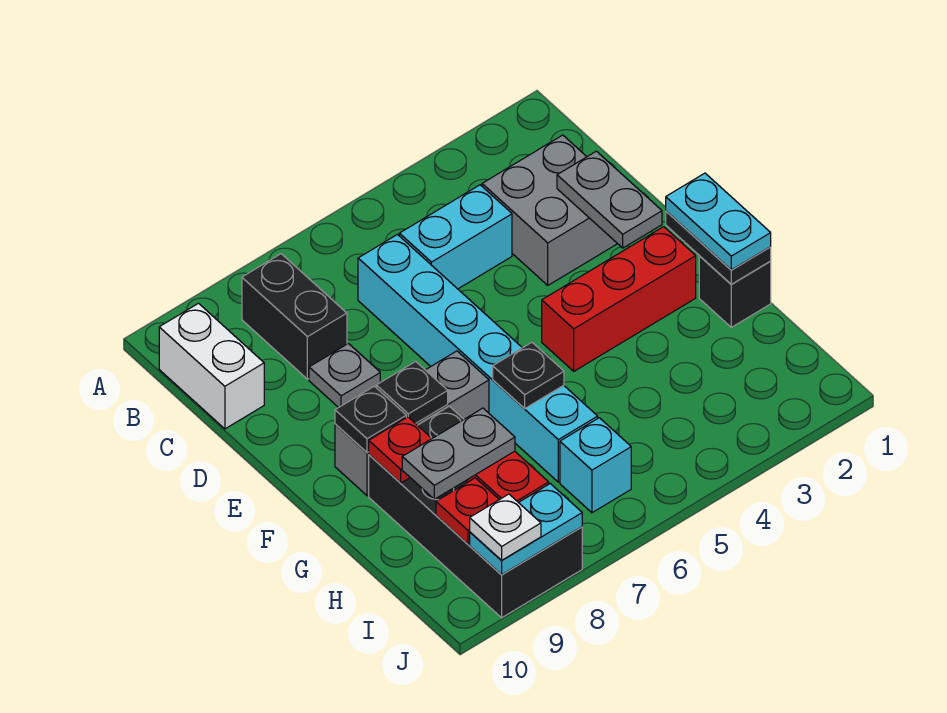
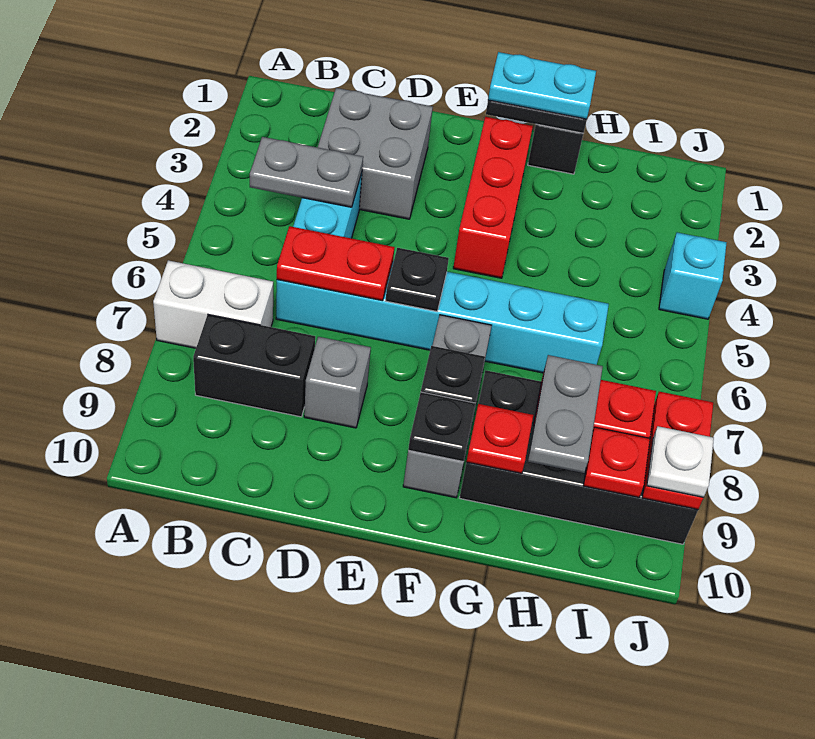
white 1x2 brick [159,303,264,429] -> white 1x2 brick moved to [153,260,273,348]
none -> red 1x2 plate [277,226,395,301]
grey 1x2 plate [557,151,662,248] -> grey 1x2 plate moved to [250,137,363,207]
grey 1x1 plate [309,343,380,408] -> grey 1x1 brick [304,337,371,428]
black 1x1 plate [493,342,564,409] -> black 1x1 plate moved to [386,248,449,311]
cyan 1x1 brick [560,418,631,513] -> cyan 1x1 brick moved to [659,233,727,319]
cyan 1x2 plate [470,484,582,575] -> red 1x2 plate [642,392,713,509]

